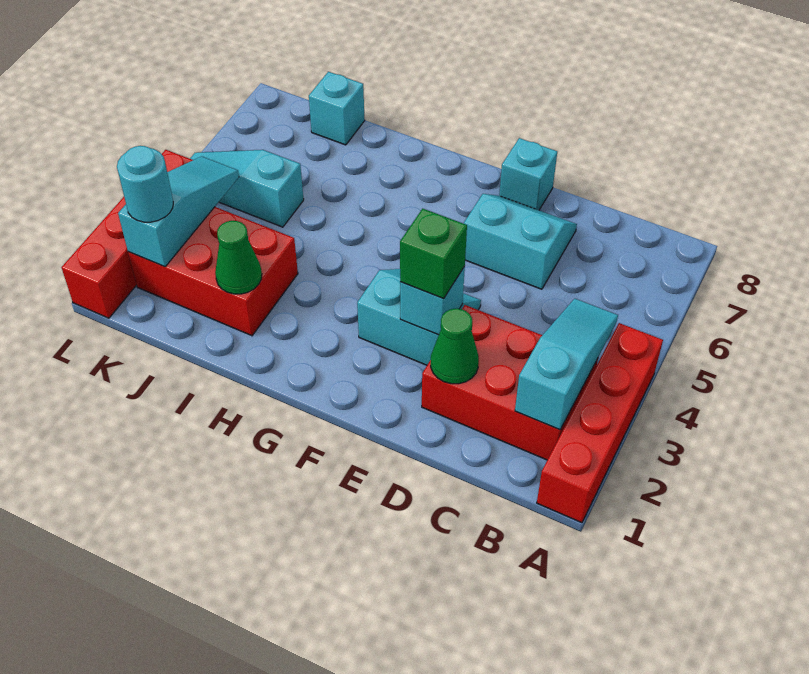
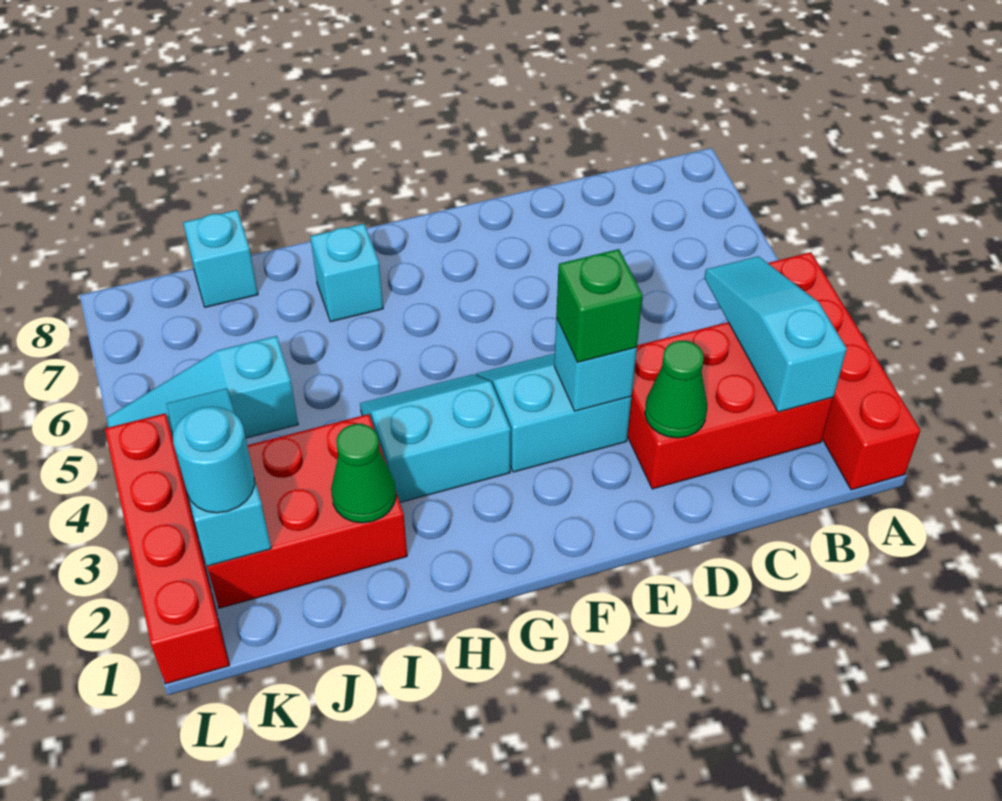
cyan 2x2 slope [464,194,577,289] -> cyan 2x2 slope moved to [360,374,511,502]
cyan 1x1 brick [499,138,557,210] -> cyan 1x1 brick moved to [310,224,383,322]

